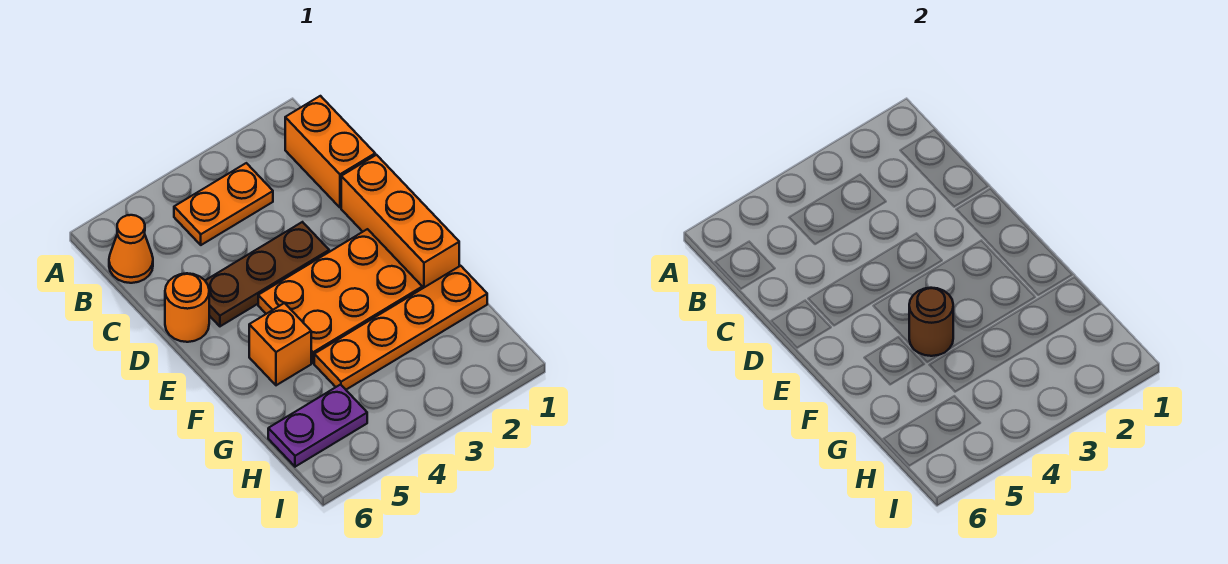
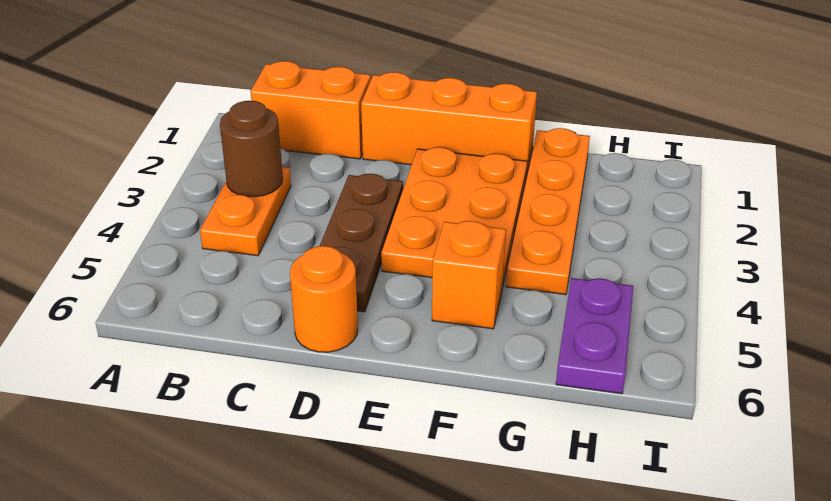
orange 1x1 cone [109,215,153,283] -> none
brown 1x1 round brick [909,288,953,356] -> brown 1x1 round brick moved to [220,101,283,197]

